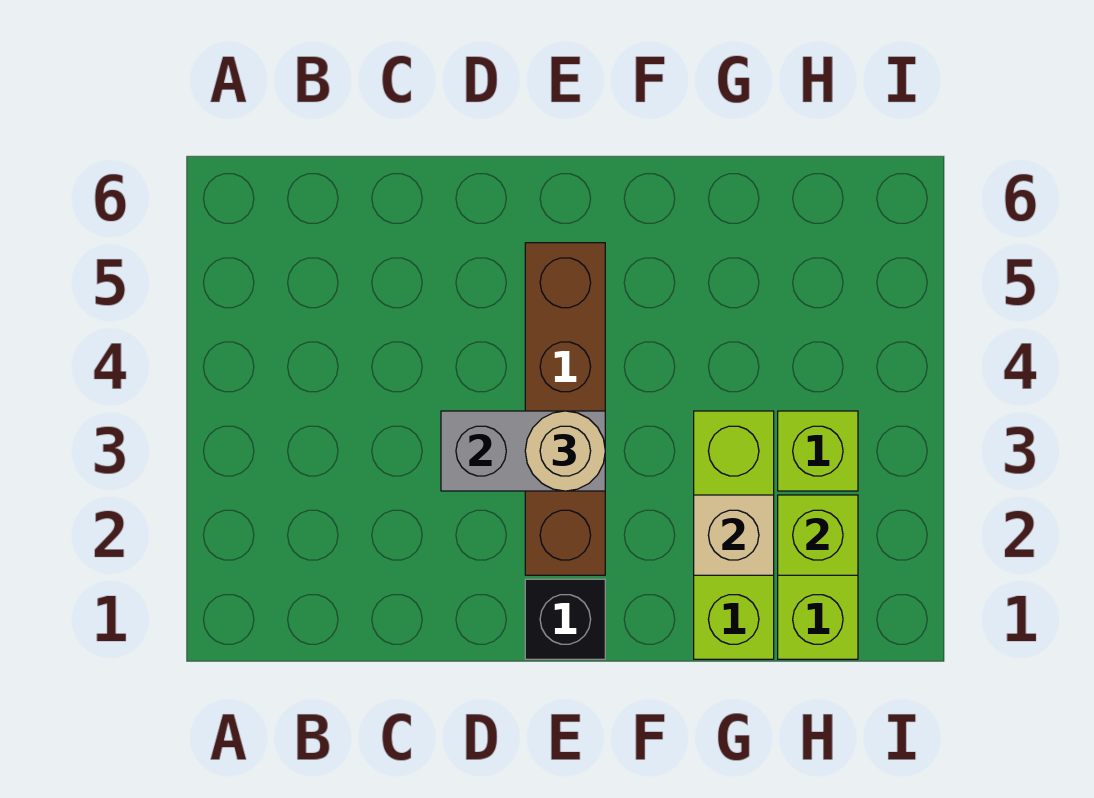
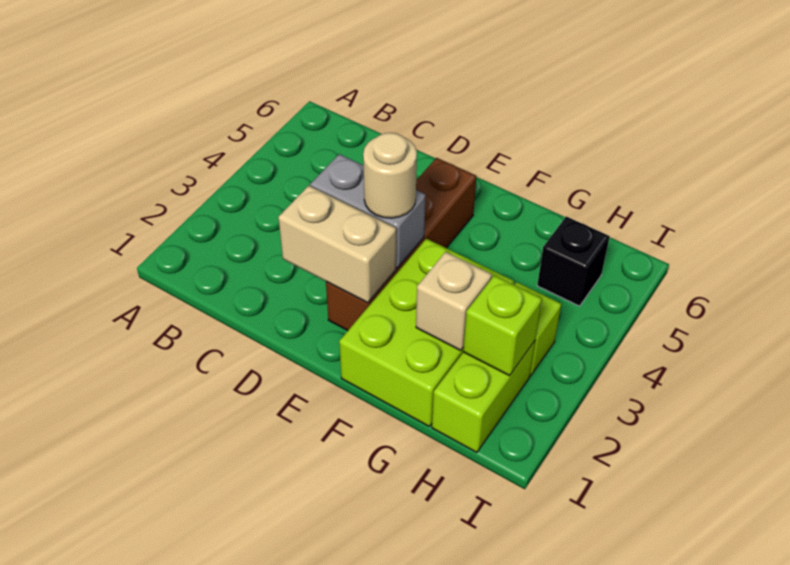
none -> tan 1x2 brick [278,186,396,303]
black 1x1 brick [525,579,605,659] -> black 1x1 brick moved to [537,216,610,306]
lime 1x3 brick [694,411,774,659] -> lime 2x3 brick [339,239,514,427]

